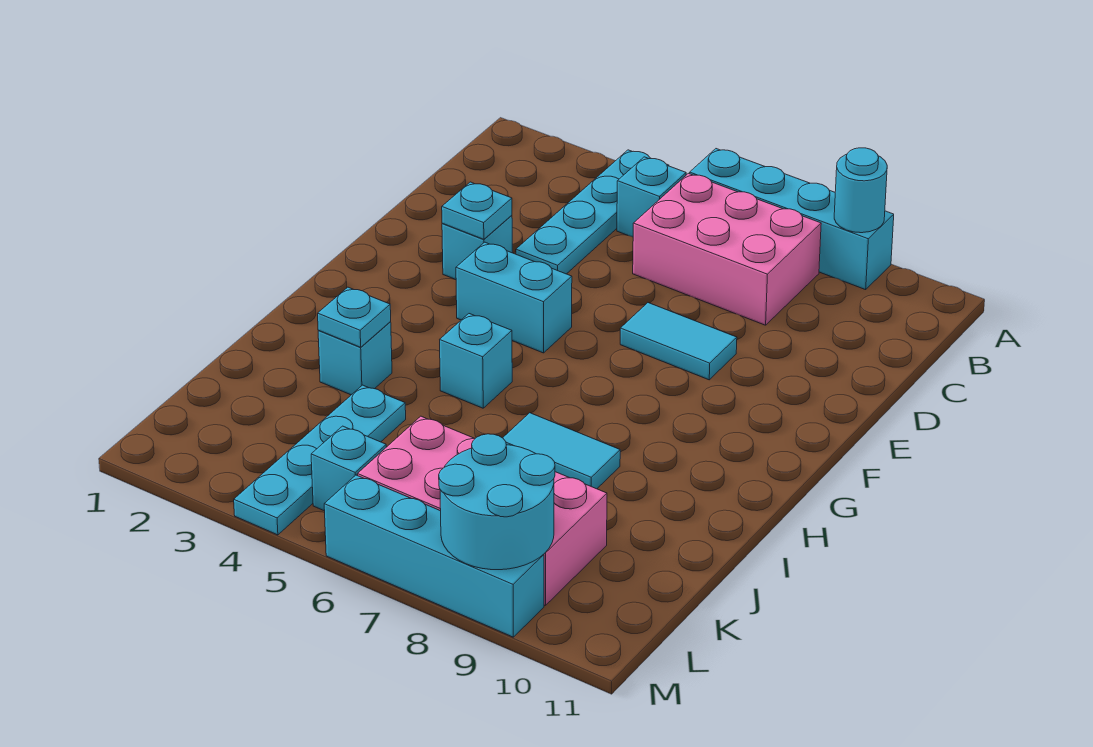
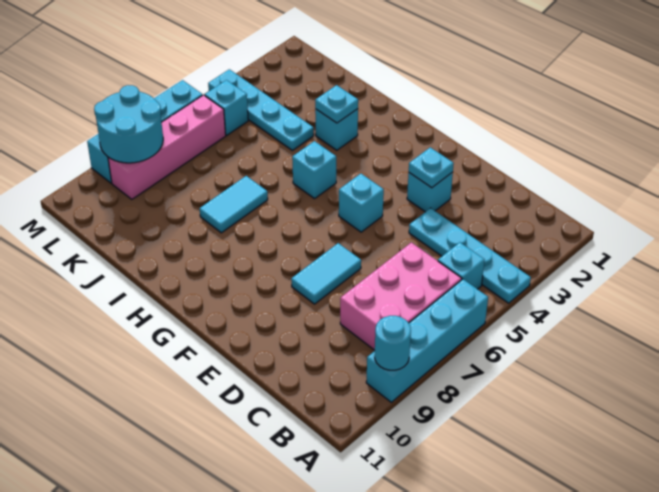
cyan 1x2 brick [456,242,572,353] -> cyan 1x1 brick [339,174,384,232]
pink 2x4 brick [358,416,607,606] -> pink 1x4 brick [108,95,226,199]

